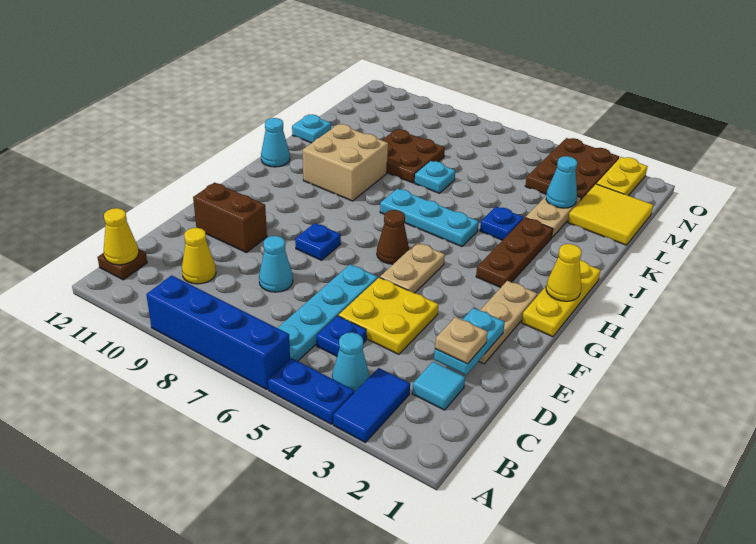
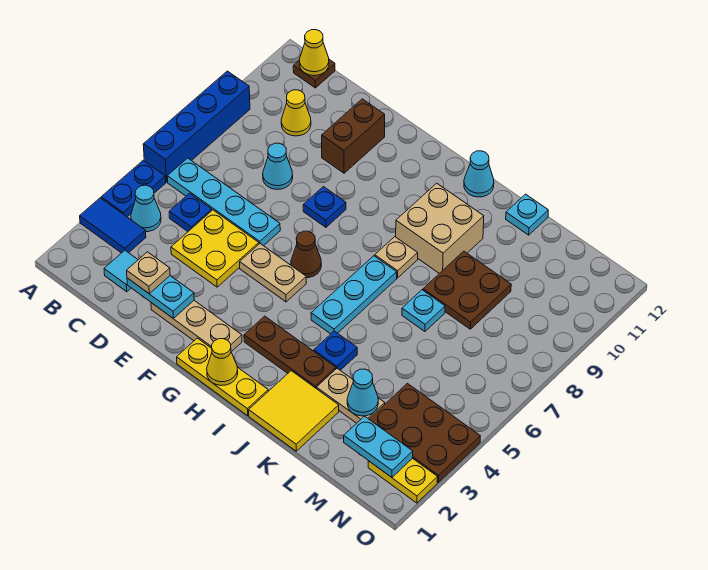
none -> tan 1x1 plate [375,237,418,278]
yellow 2x2 tile [568,184,653,245] -> yellow 2x2 tile moved to [249,371,339,451]
none -> cyan 1x2 plate [344,416,413,477]

